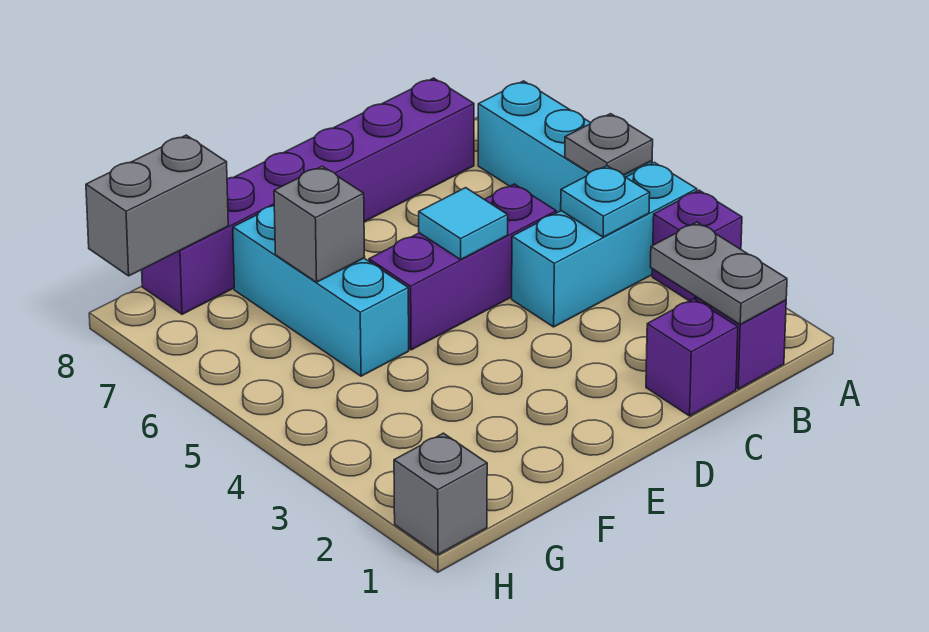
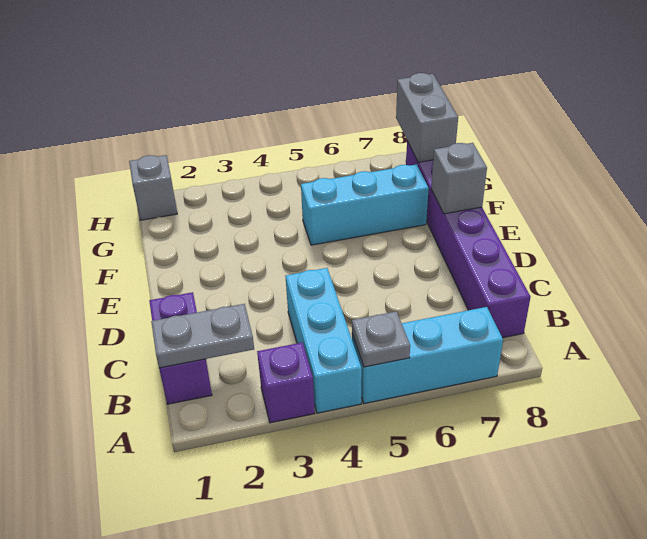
cyan 1x1 plate [561,166,650,237] -> none
purple 1x3 brick [369,184,556,350] -> none
cyan 1x1 tile [419,188,508,259] -> none
grey 1x1 brick [274,166,365,282] -> grey 1x1 brick moved to [431,143,487,214]

